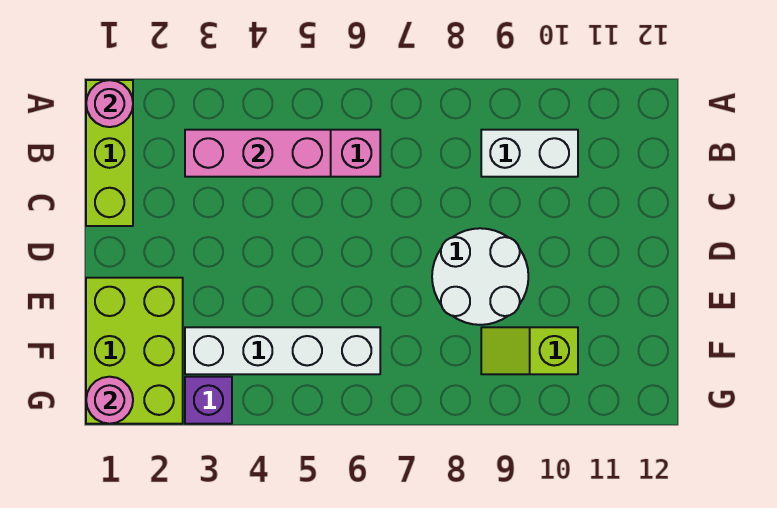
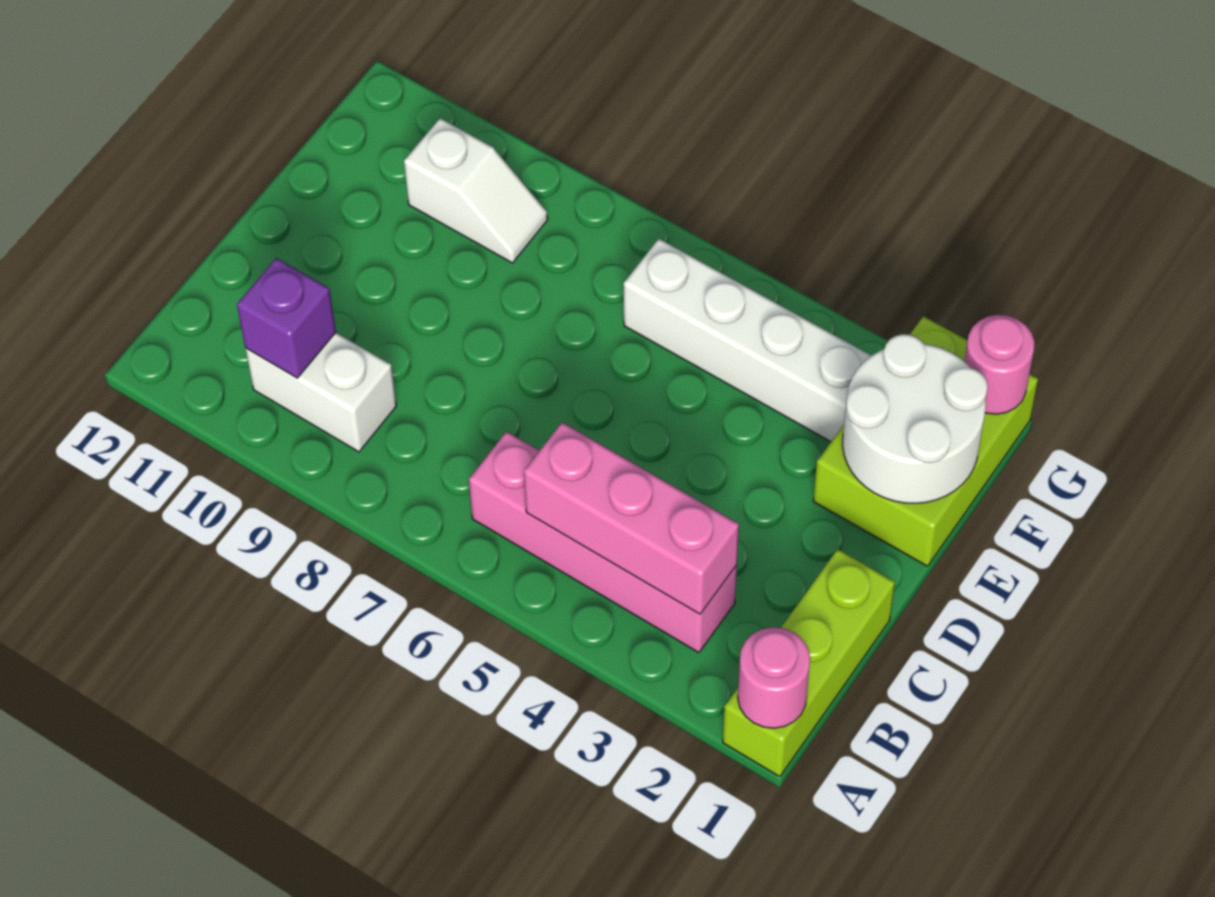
white 2x2 round brick [432,228,528,325] -> white 2x2 round brick moved to [843,334,988,503]
lime 1x2 slope [481,327,578,374] -> white 1x2 slope [404,118,548,263]
purple 1x1 brick [185,377,232,424] -> purple 1x1 brick moved to [237,258,336,378]

